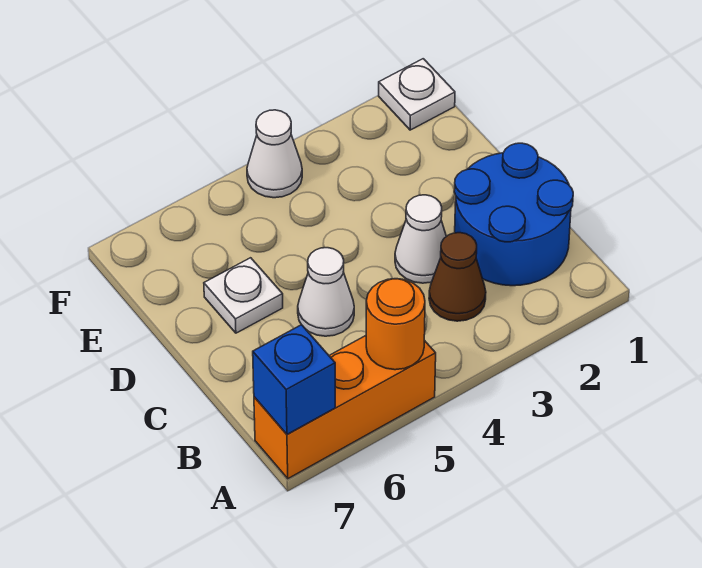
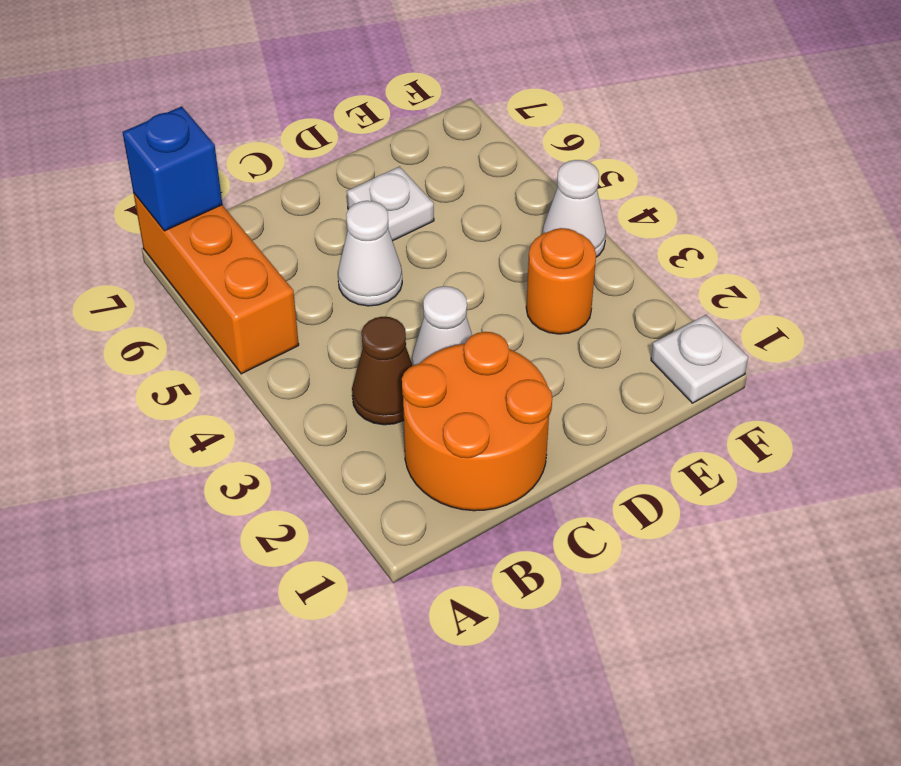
orange 1x1 round brick [366,279,425,370] -> orange 1x1 round brick moved to [526,228,596,334]
blue 2x2 round brick [454,143,573,286] -> orange 2x2 round brick [402,332,552,511]

